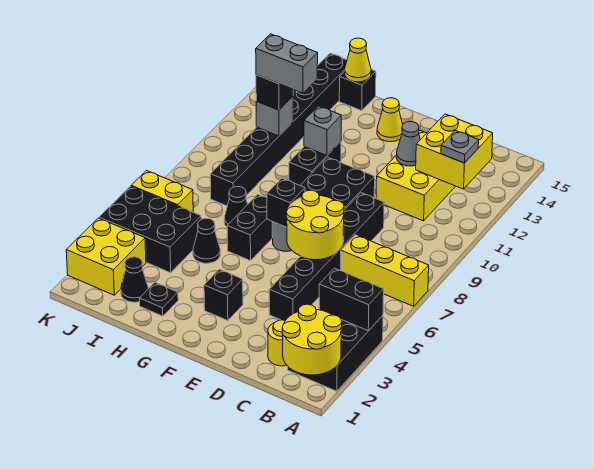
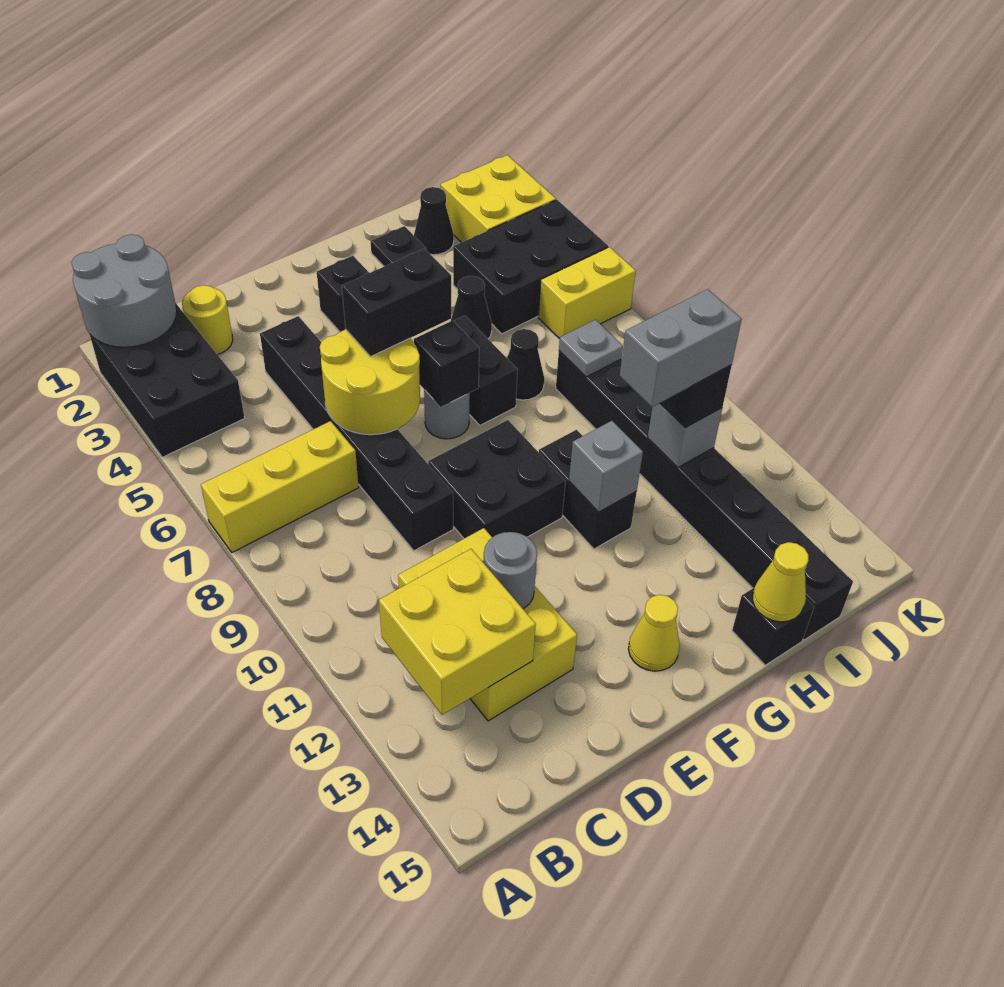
yellow 2x2 round brick [282,304,342,375] -> grey 2x2 round brick [71,235,177,347]
black 1x2 brick [319,268,384,331] -> black 1x2 brick moved to [342,249,451,357]
grey 1x1 plate [441,130,479,163] -> grey 1x1 plate moved to [559,320,623,377]
grey 1x1 cone [396,121,420,166] -> grey 1x1 round brick [484,532,537,609]

